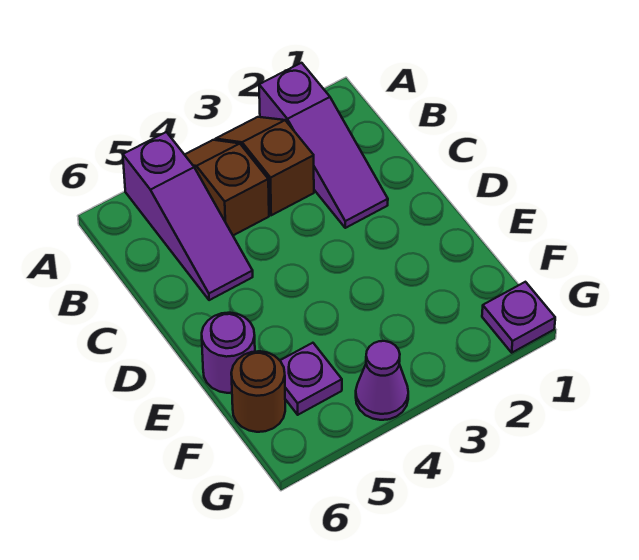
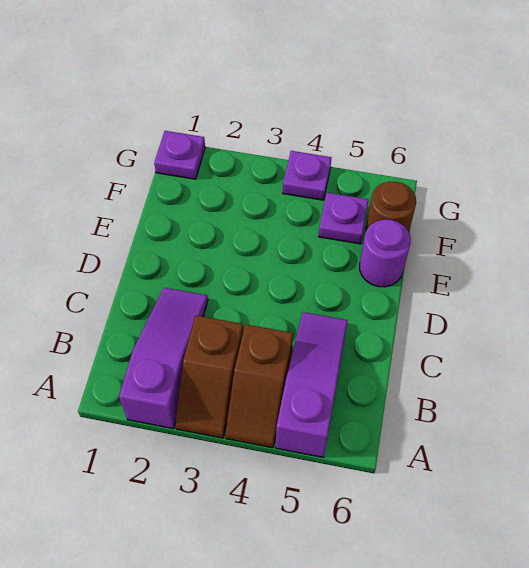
purple 1x1 cone [356,341,408,420] -> purple 1x1 plate [283,151,332,200]

